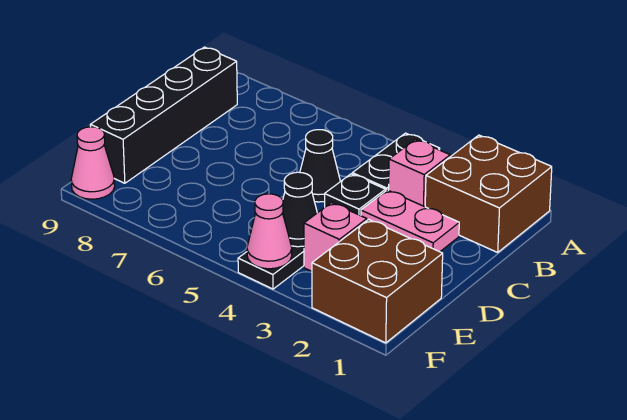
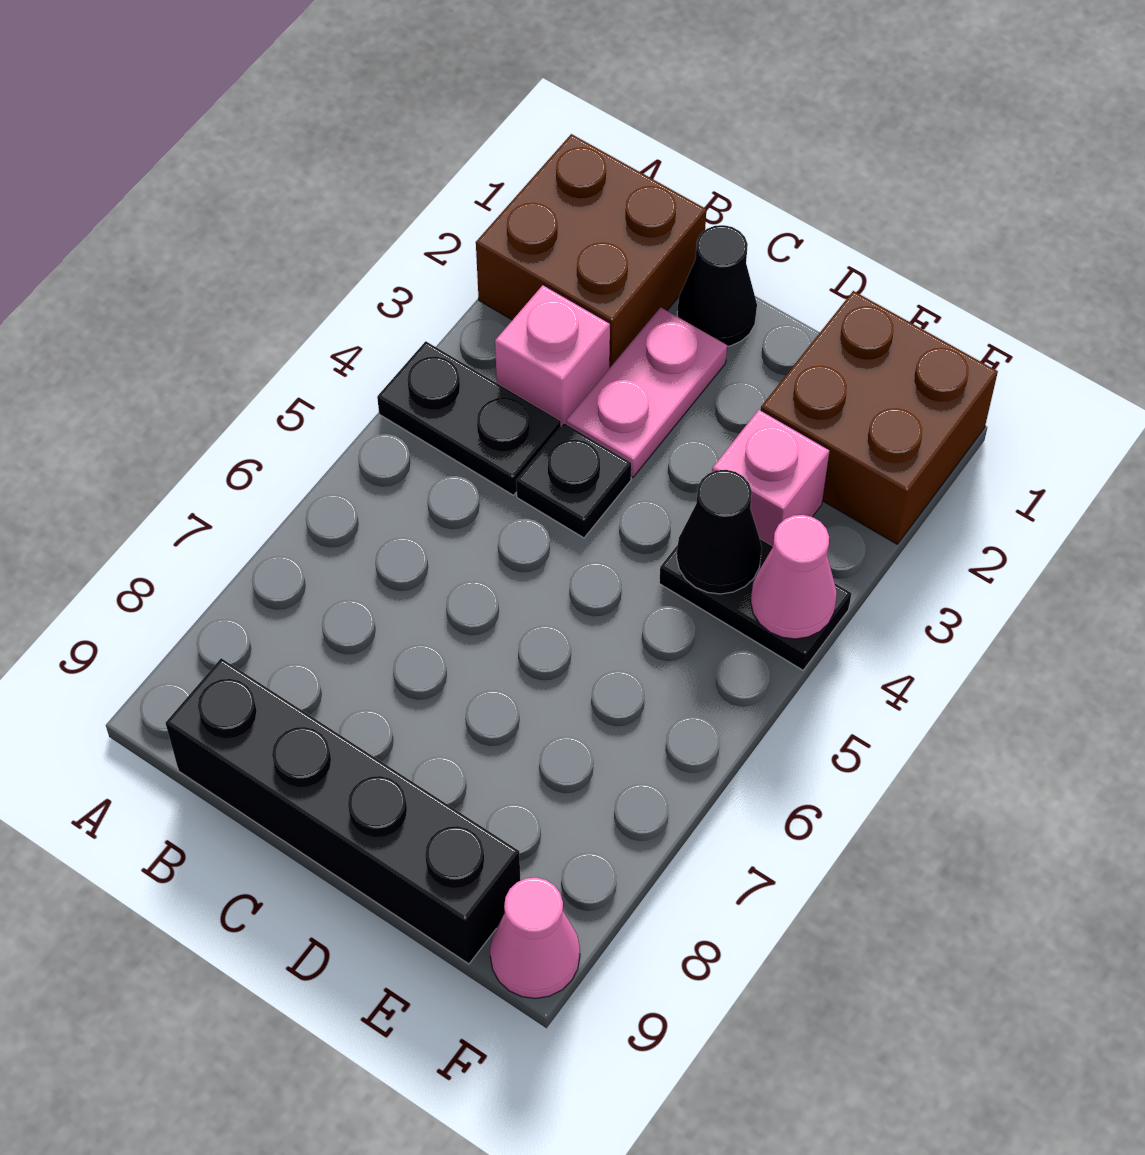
black 1x1 cone [300,130,340,202] -> black 1x1 cone moved to [677,225,757,346]

